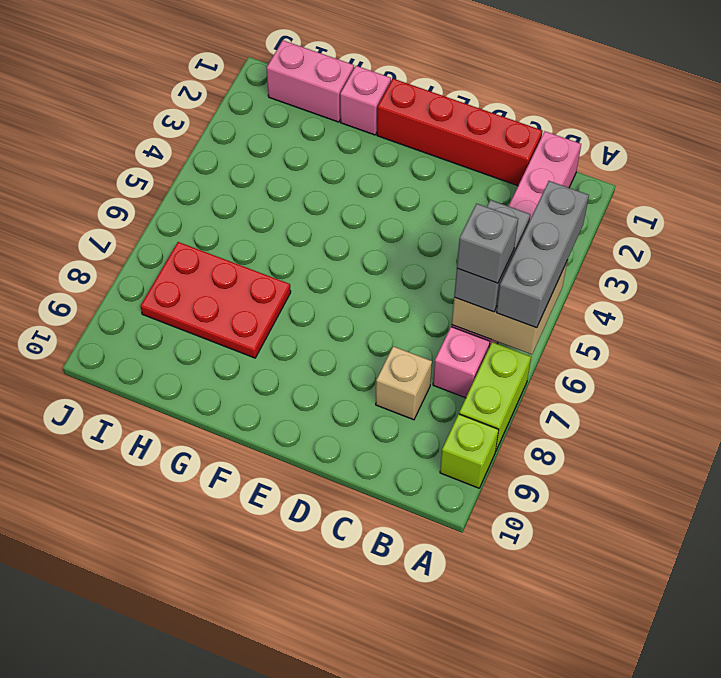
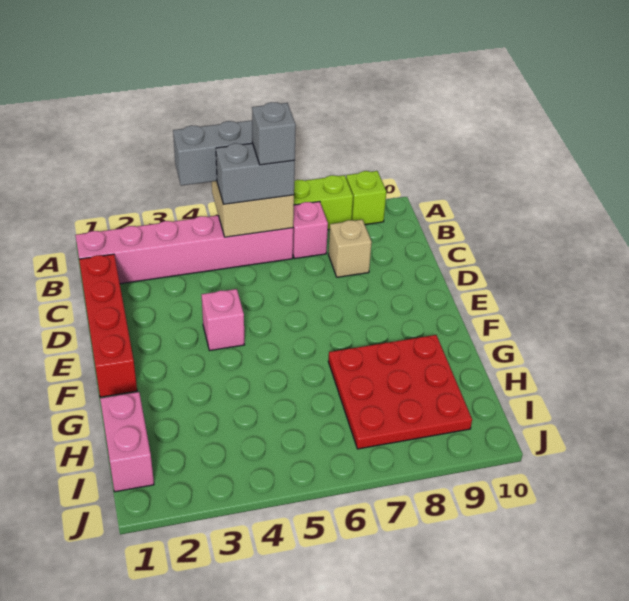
pink 1x1 brick [340,66,391,135] -> pink 1x1 brick moved to [202,289,245,351]
red 2x3 plate [140,242,291,358] -> red 3x3 plate [328,335,472,449]

